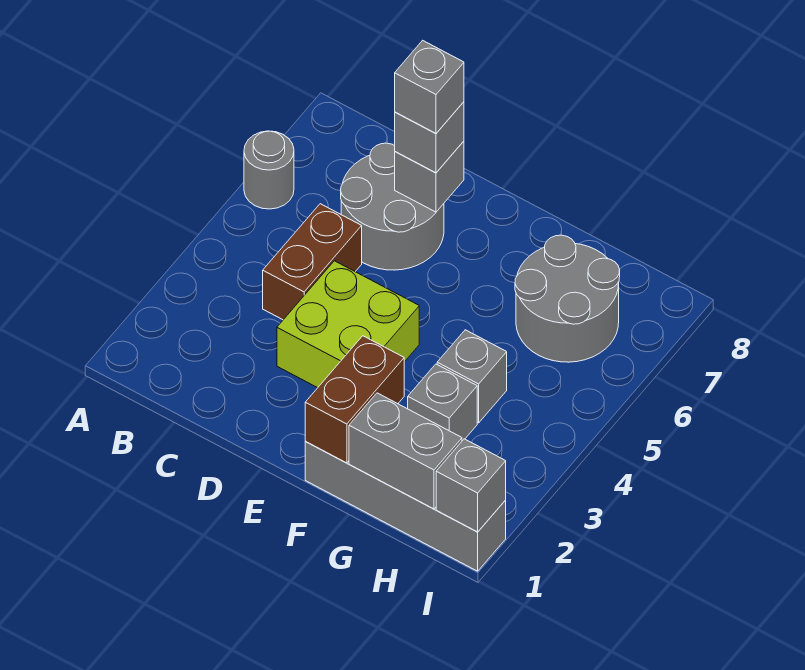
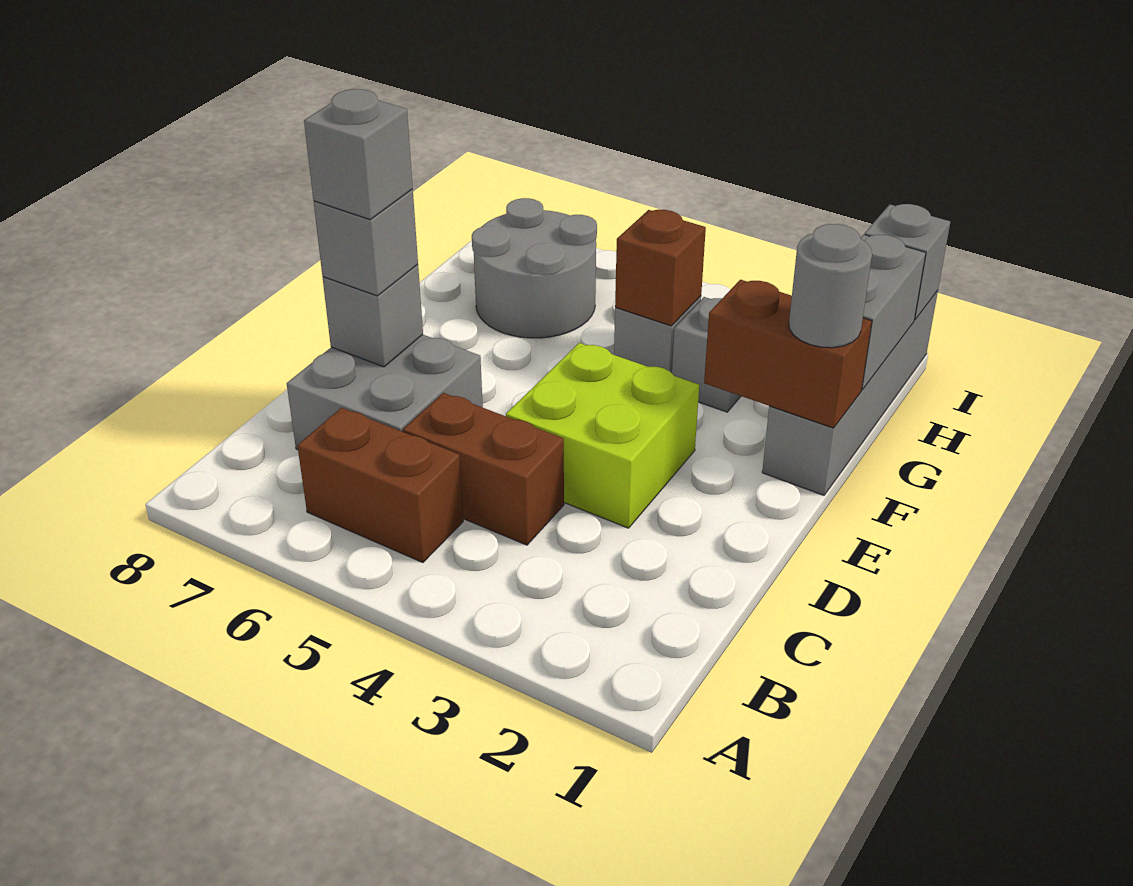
grey 1x1 round brick [244,131,294,209] -> grey 1x1 round brick moved to [789,224,872,348]
none -> brown 1x2 brick [297,408,463,563]
grey 2x2 round brick [341,143,444,270] -> grey 2x2 brick [287,335,483,450]
none -> brown 1x1 brick [615,210,706,326]

